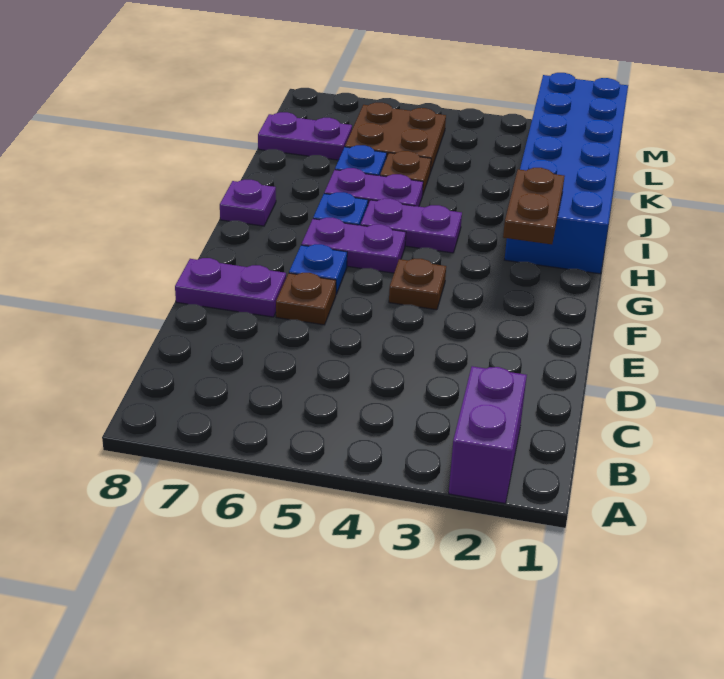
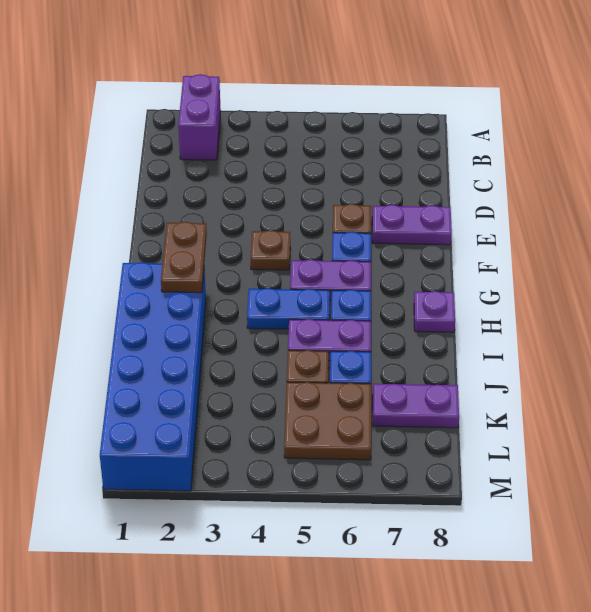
purple 1x2 plate [361,199,462,253] -> blue 1x2 plate [247,288,330,329]

